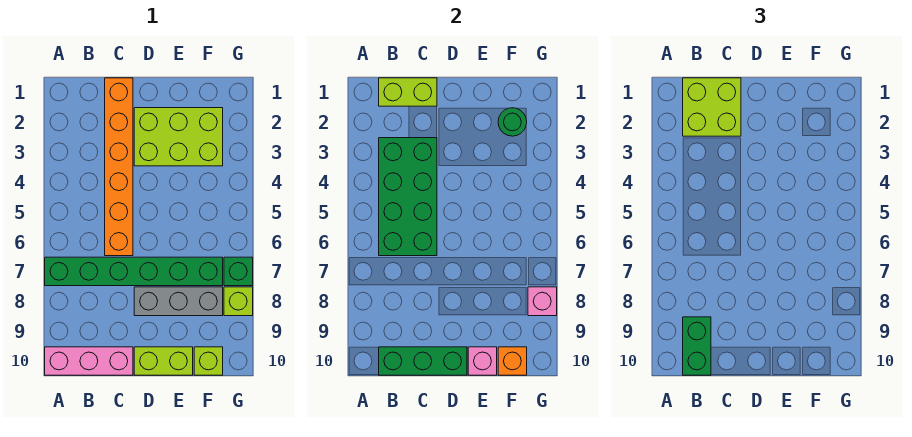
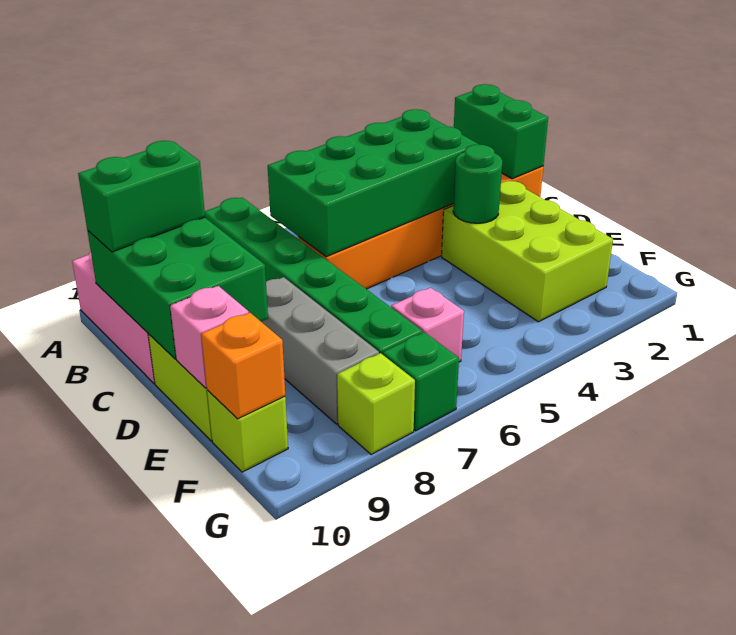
lime 1x2 brick [379,78,437,106] -> green 1x2 brick [454,84,548,179]
lime 2x2 brick [683,78,741,136] -> none
green 1x3 brick [379,347,467,375] -> green 2x3 brick [88,217,268,359]
green 1x1 round brick [498,108,527,136] -> green 1x1 round brick moved to [453,145,503,223]
pink 1x1 brick [528,287,557,316] -> pink 1x1 brick moved to [391,288,464,362]

